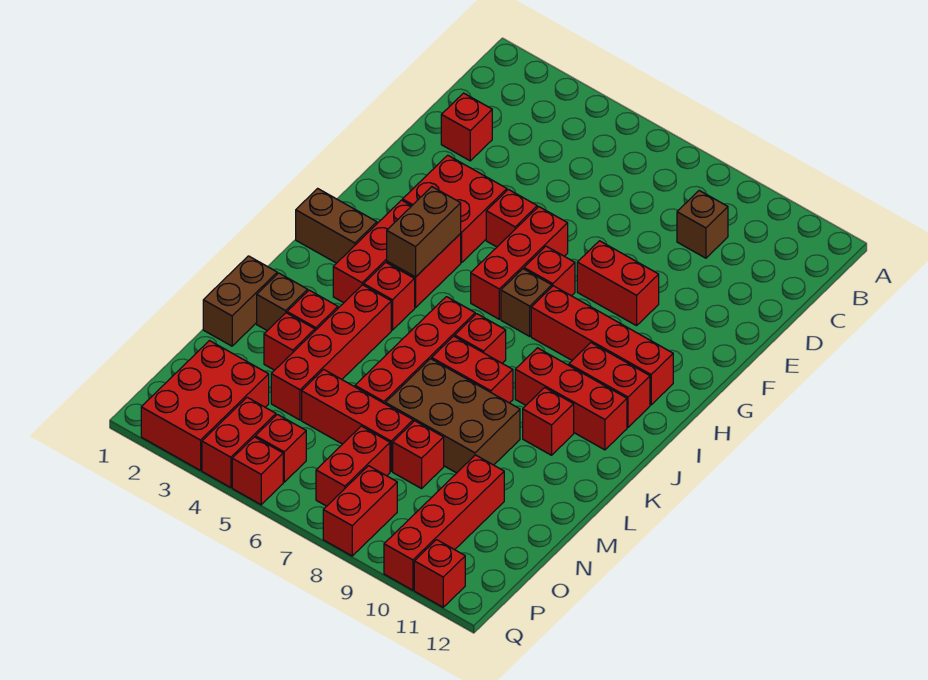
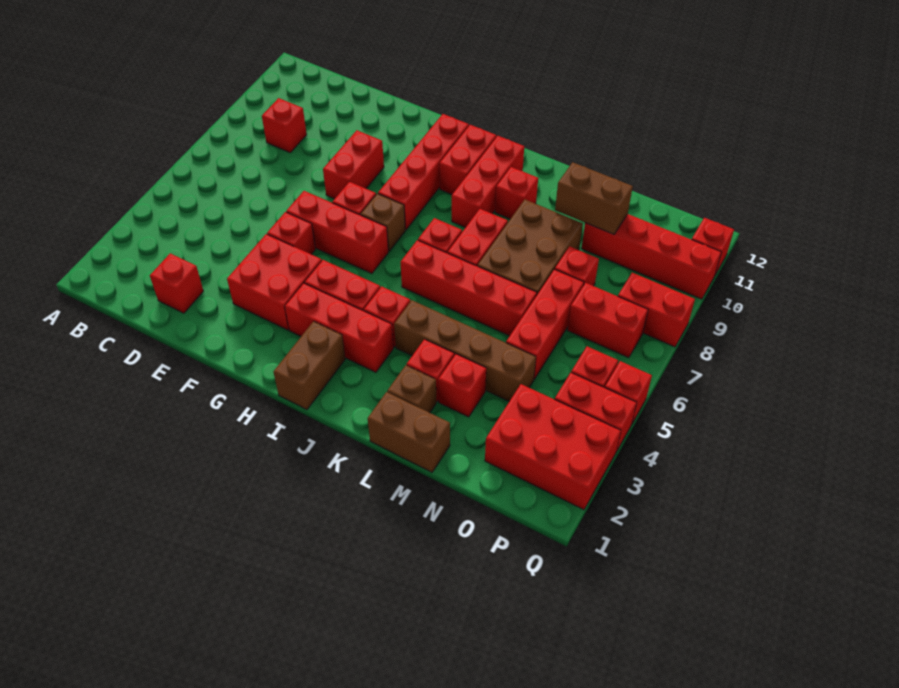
brown 1x1 brick [677,191,728,258] -> red 1x1 brick [262,98,307,152]
brown 1x2 brick [387,187,461,277] -> brown 1x2 brick moved to [555,162,633,234]
red 1x4 brick [271,285,391,420] -> brown 1x4 brick [394,300,536,401]

